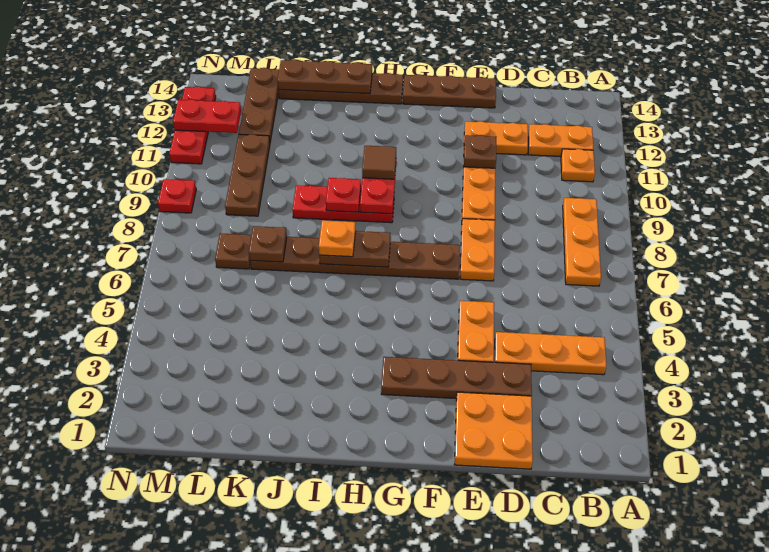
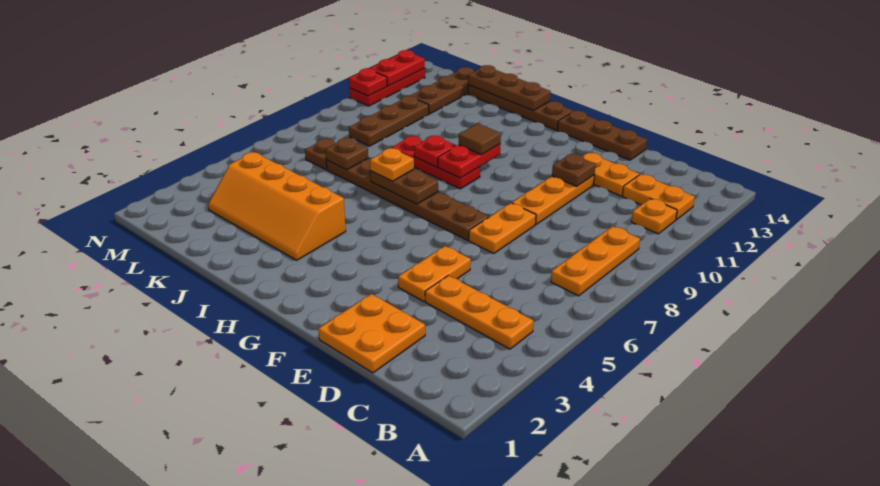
brown 1x4 plate [381,357,532,399] -> none
none -> orange 2x4 slope [208,152,346,260]
red 1x2 plate [173,99,241,133] -> red 1x2 plate turned to [370,50,425,86]
red 1x1 plate [158,179,196,213] -> red 1x1 plate moved to [349,68,387,96]

